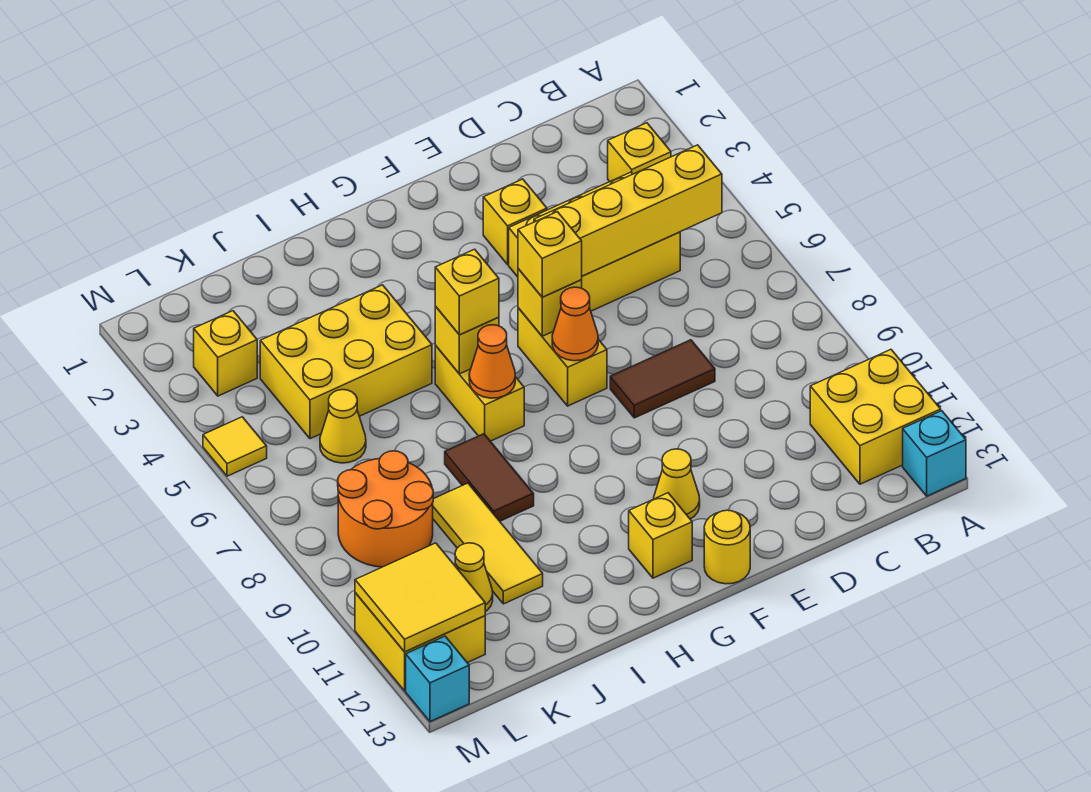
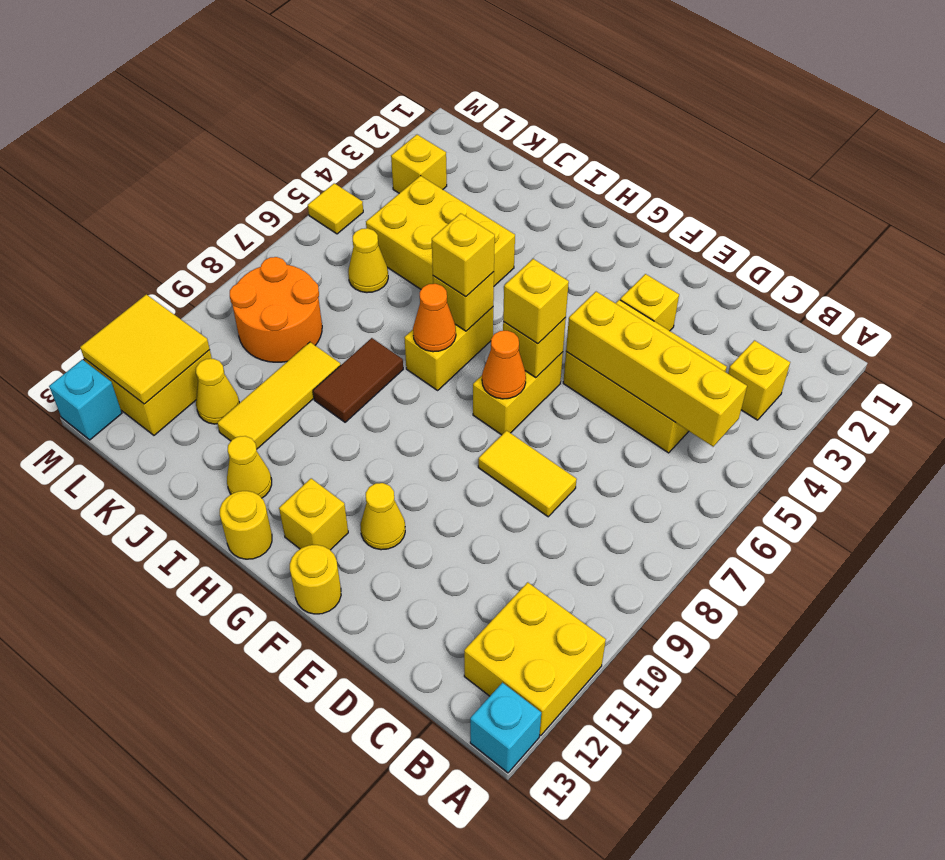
brown 1x2 tile [610,340,715,418] -> yellow 1x2 tile [478,431,577,517]
none -> yellow 1x1 round brick [220,491,272,559]
none -> yellow 1x1 cone [227,436,272,498]

